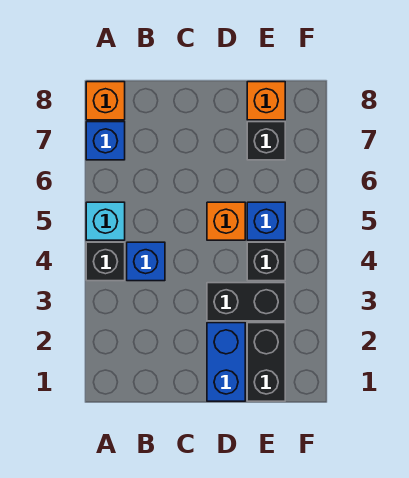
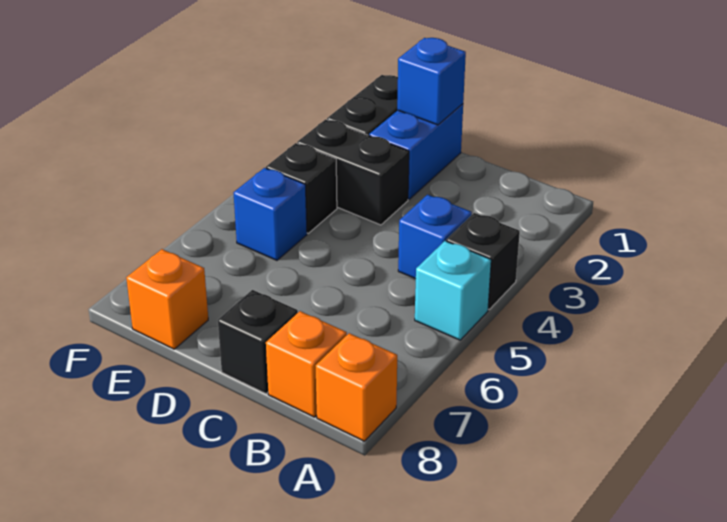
blue 1x1 brick [86,122,125,160] -> blue 1x1 brick moved to [397,38,466,125]
orange 1x1 brick [207,202,245,240] -> orange 1x1 brick moved to [266,311,347,417]
black 1x1 brick [247,122,285,160] -> black 1x1 brick moved to [218,290,298,394]

